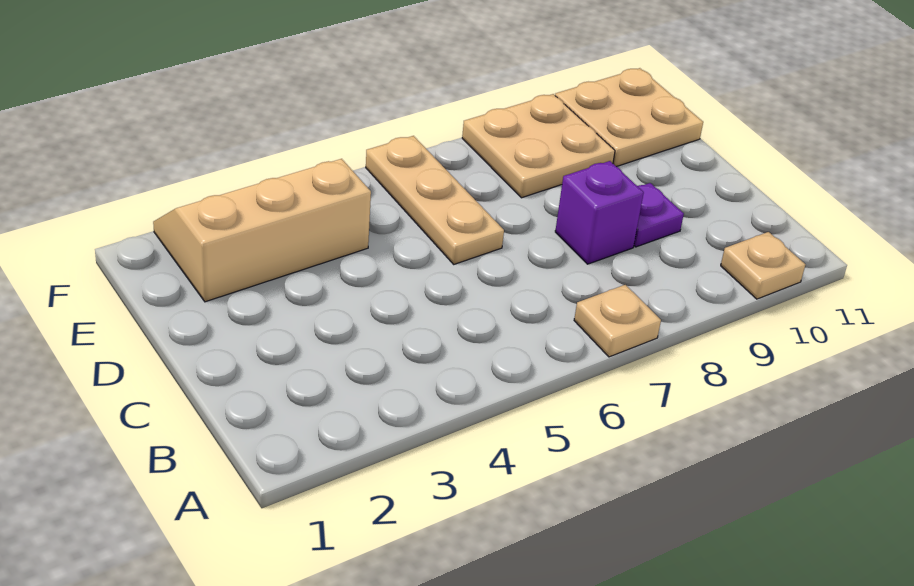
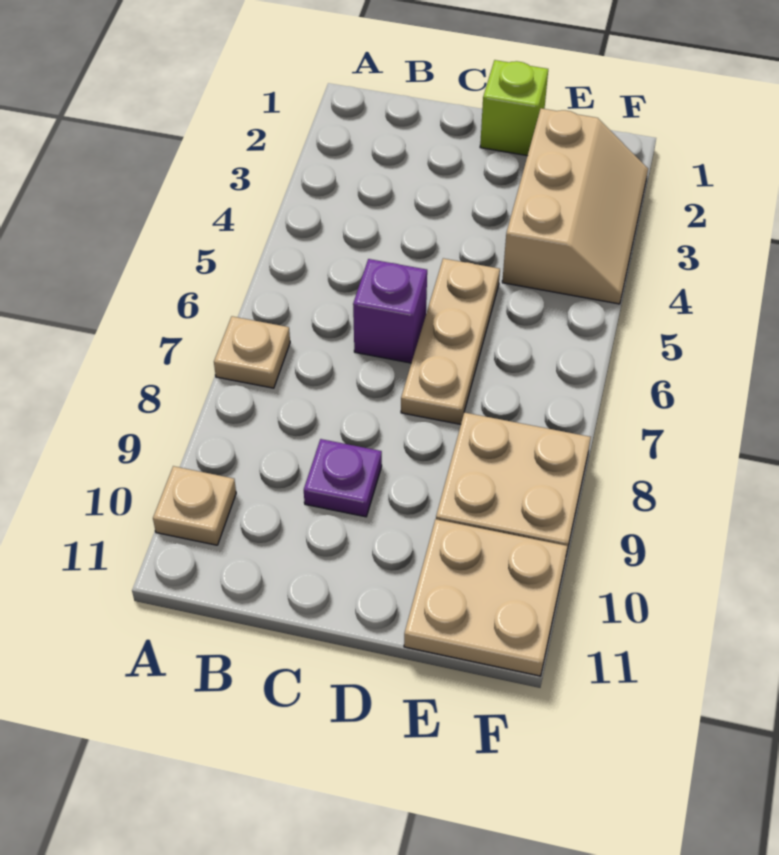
purple 1x1 brick [555,161,644,264] -> purple 1x1 brick moved to [353,259,427,363]
none -> lime 1x1 brick [480,60,548,156]
tan 1x3 plate [366,136,504,264] -> tan 1x3 plate turned to [401,258,500,424]

